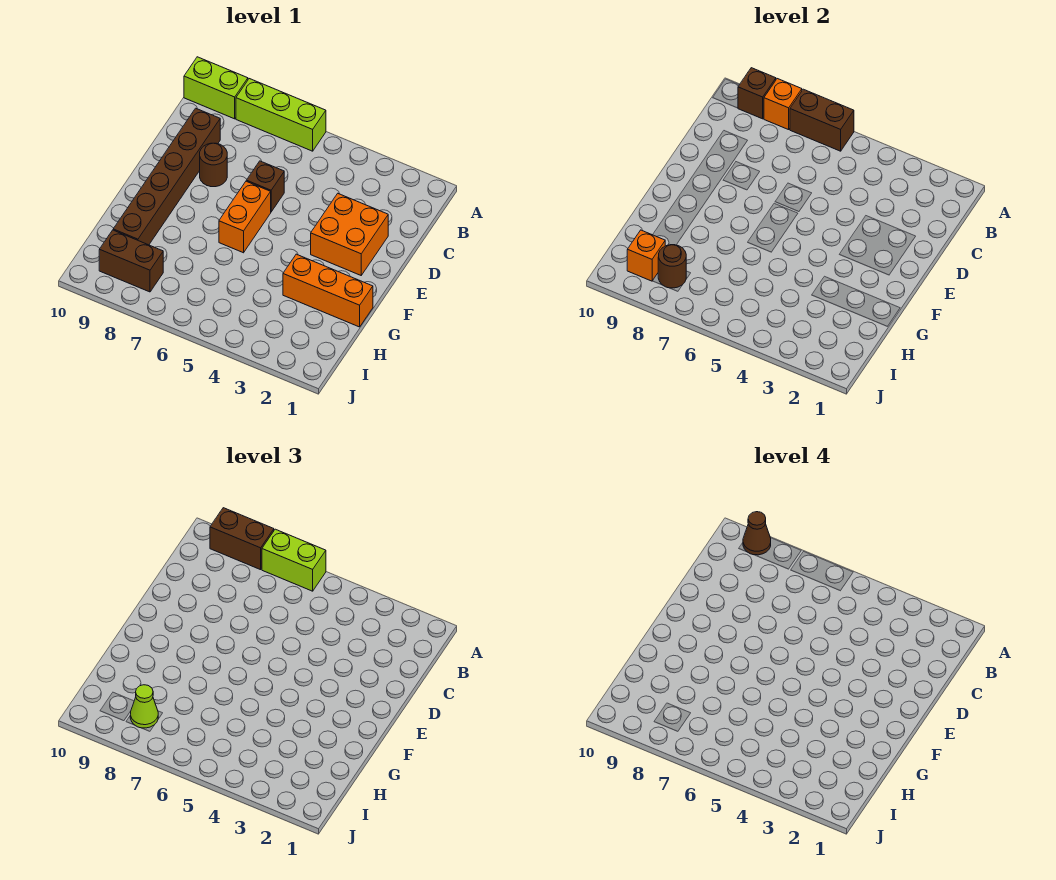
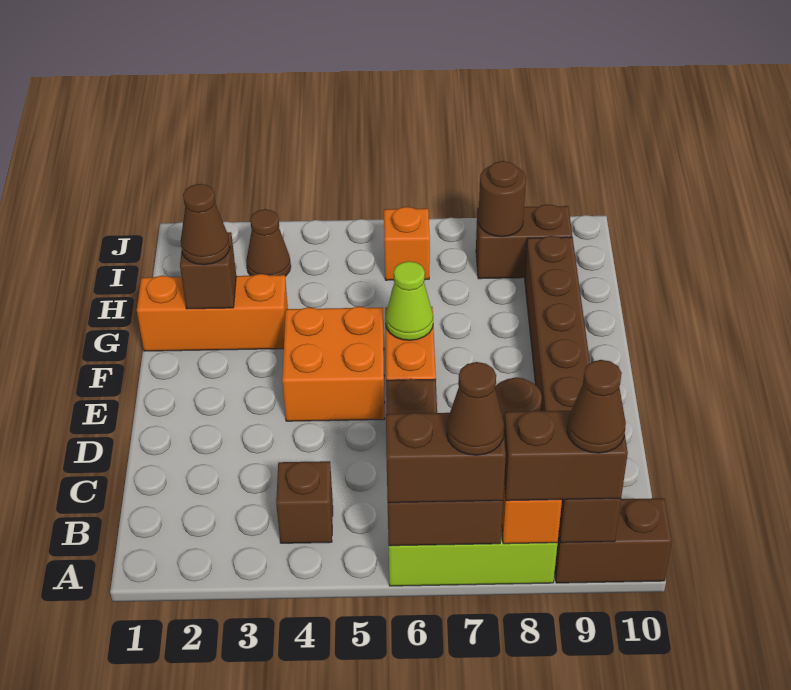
lime 1x2 brick [262,529,326,591] -> brown 1x2 brick [386,412,506,503]
none -> brown 1x1 cone [447,362,504,455]
lime 1x2 brick [184,57,248,119] -> brown 1x2 brick [555,498,672,583]
none -> brown 1x1 brick [276,461,333,543]
orange 2x2 brick [311,194,388,275] -> orange 2x2 brick moved to [282,307,385,421]
none -> brown 1x1 brick [180,232,236,309]
none -> brown 1x1 cone [181,184,230,265]
none -> brown 1x1 cone [246,209,291,276]
lime 1x1 cone [130,685,158,728] -> lime 1x1 cone moved to [385,261,433,340]
orange 1x1 brick [627,230,665,281] -> orange 1x1 brick moved to [384,207,430,280]

